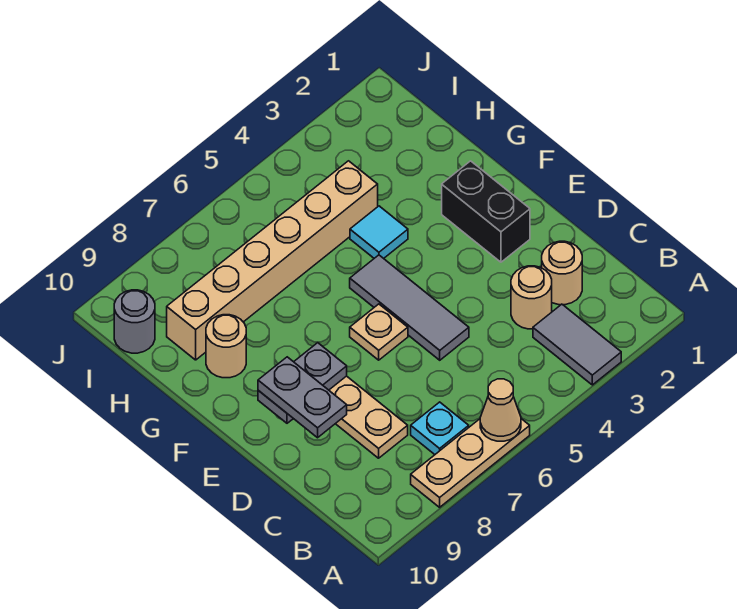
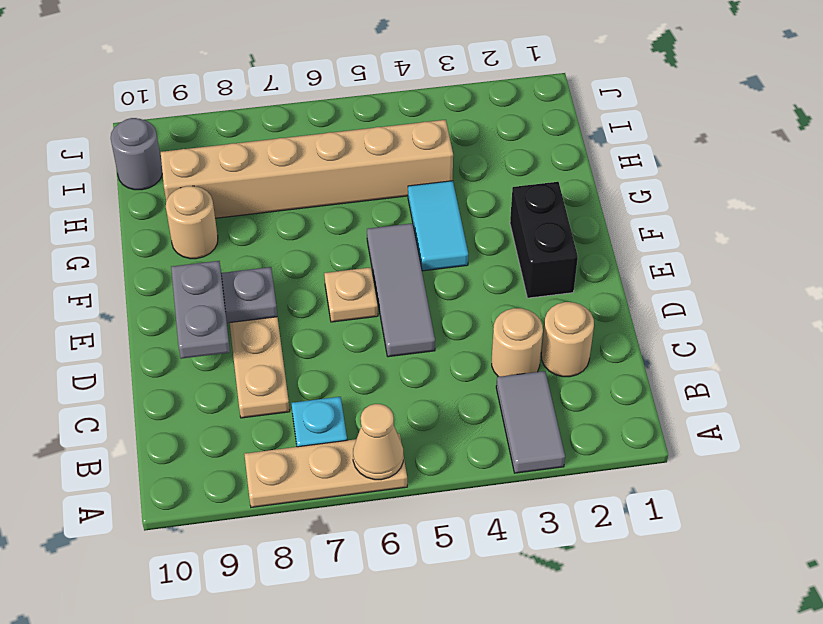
cyan 1x1 tile [350,206,408,258] -> cyan 1x2 tile [408,181,468,271]

